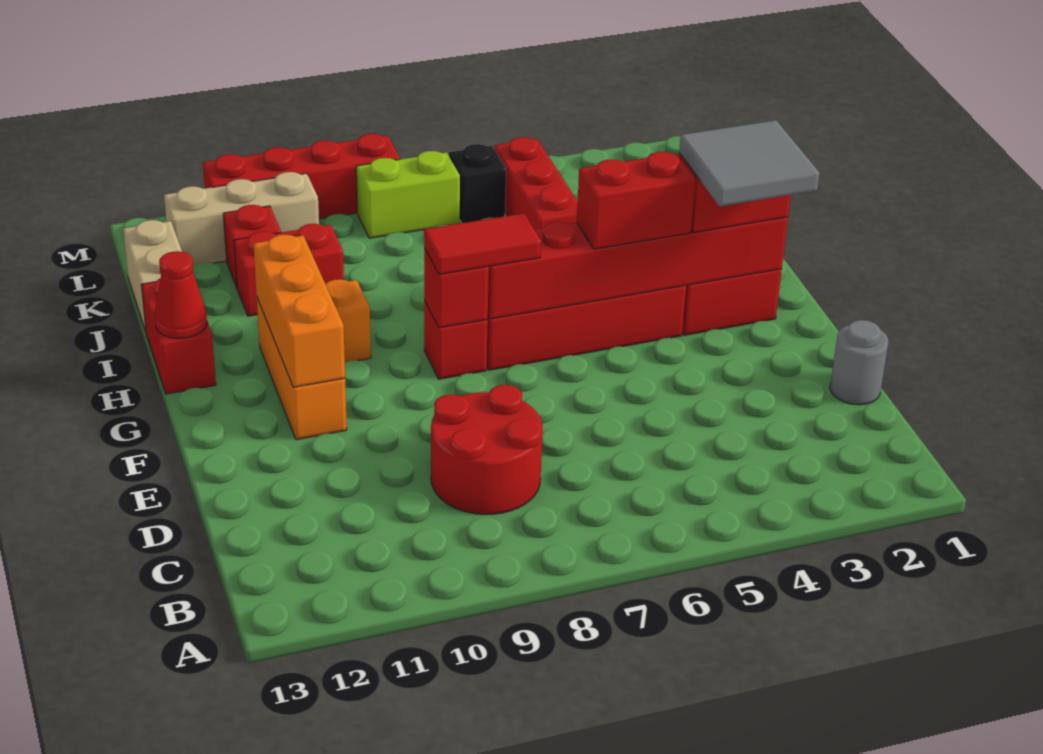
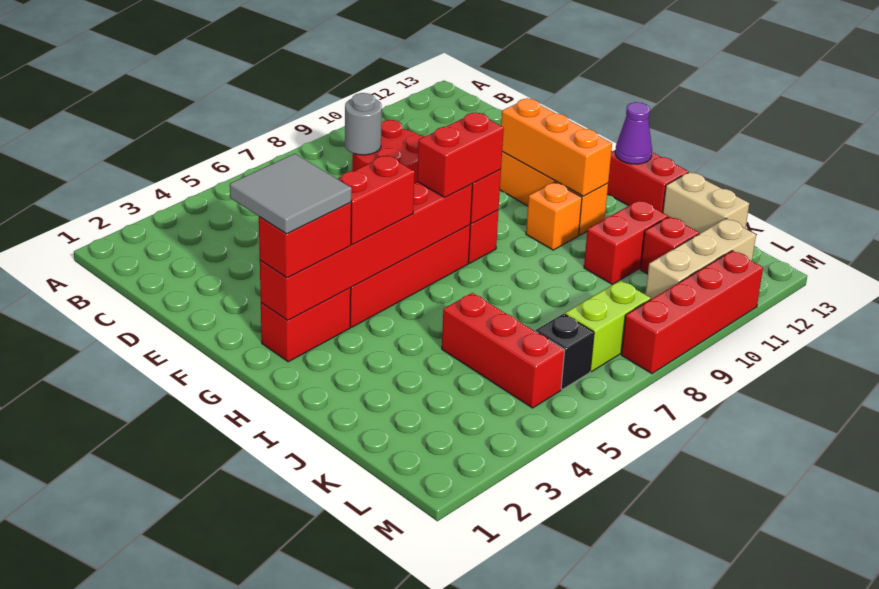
grey 1x1 round brick [830,320,888,405] -> grey 1x1 round brick moved to [345,93,382,155]
red 1x2 tile [424,213,541,275] -> red 1x2 brick [417,113,504,197]
red 1x1 cone [155,251,207,338] -> purple 1x1 cone [615,102,652,164]

